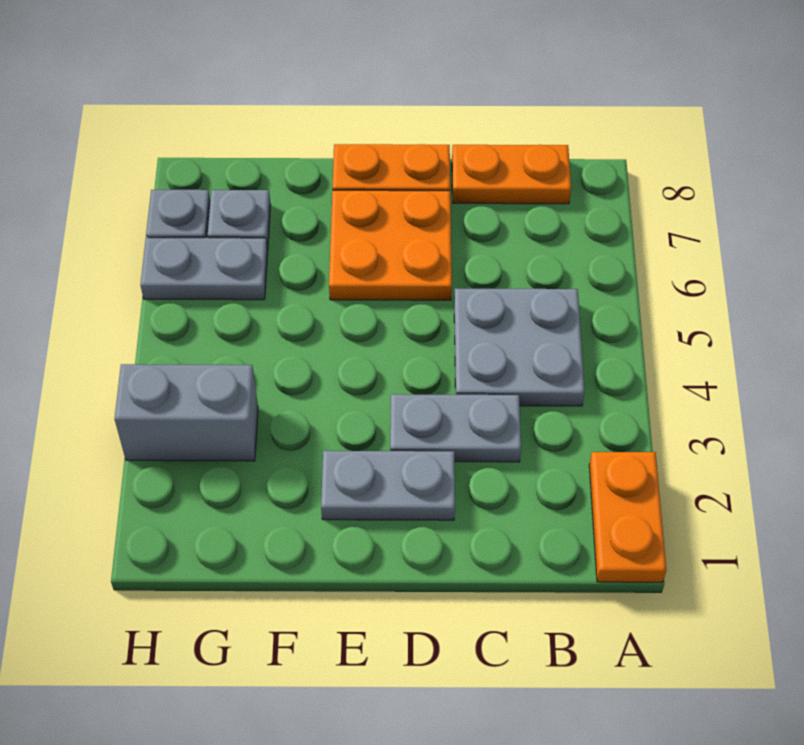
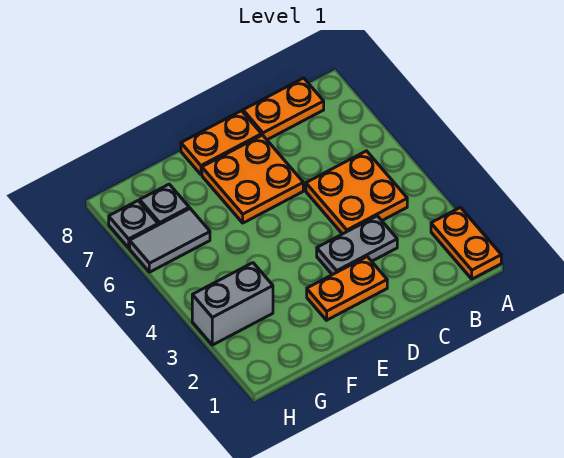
grey 2x2 plate [454,288,585,406] -> orange 2x2 plate [306,151,407,234]
grey 1x2 plate [321,451,455,520] -> orange 1x2 plate [307,257,387,320]
grey 1x2 plate [140,238,268,300] -> grey 1x2 tile [130,209,210,272]

